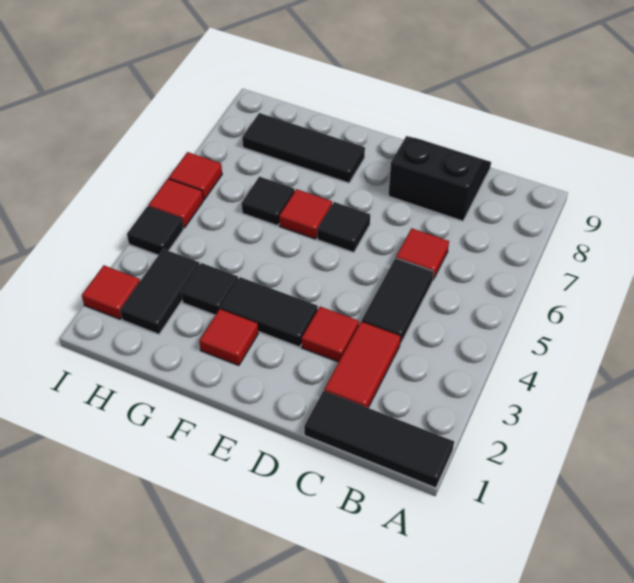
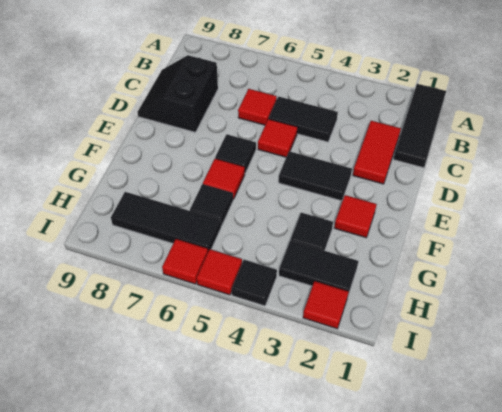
red 1x2 tile [324,321,401,408] -> red 1x2 tile turned to [353,121,401,184]
red 1x1 tile [302,307,359,362] -> red 1x1 tile moved to [258,119,297,157]
black 1x2 tile [221,277,318,347] -> black 1x2 tile turned to [279,151,352,201]
black 1x3 tile [242,113,365,183] -> black 1x3 tile turned to [111,192,221,251]

